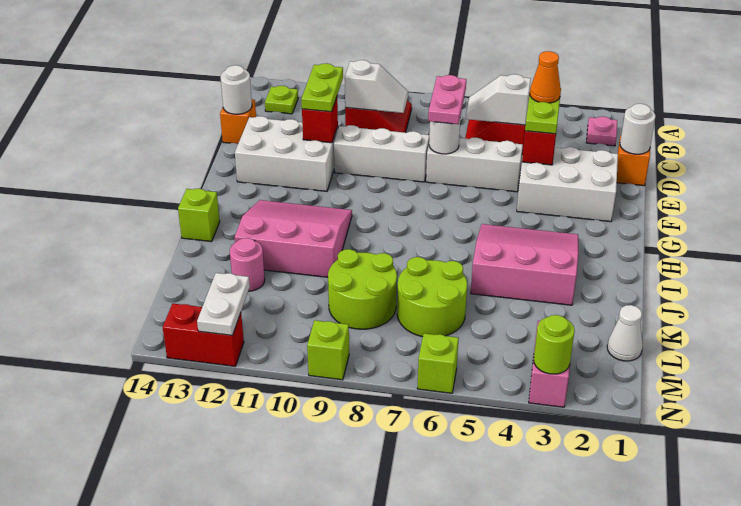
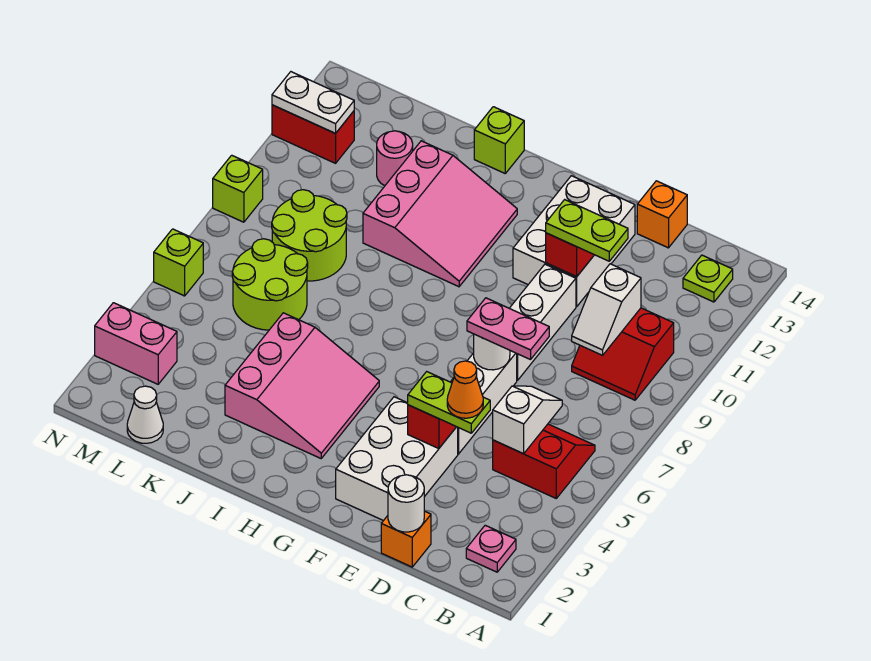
white 1x1 round brick [220,65,252,114] -> none
lime 1x1 round brick [534,315,575,374] -> none
red 1x2 brick [163,304,244,366] -> red 1x2 brick turned to [272,105,354,163]

